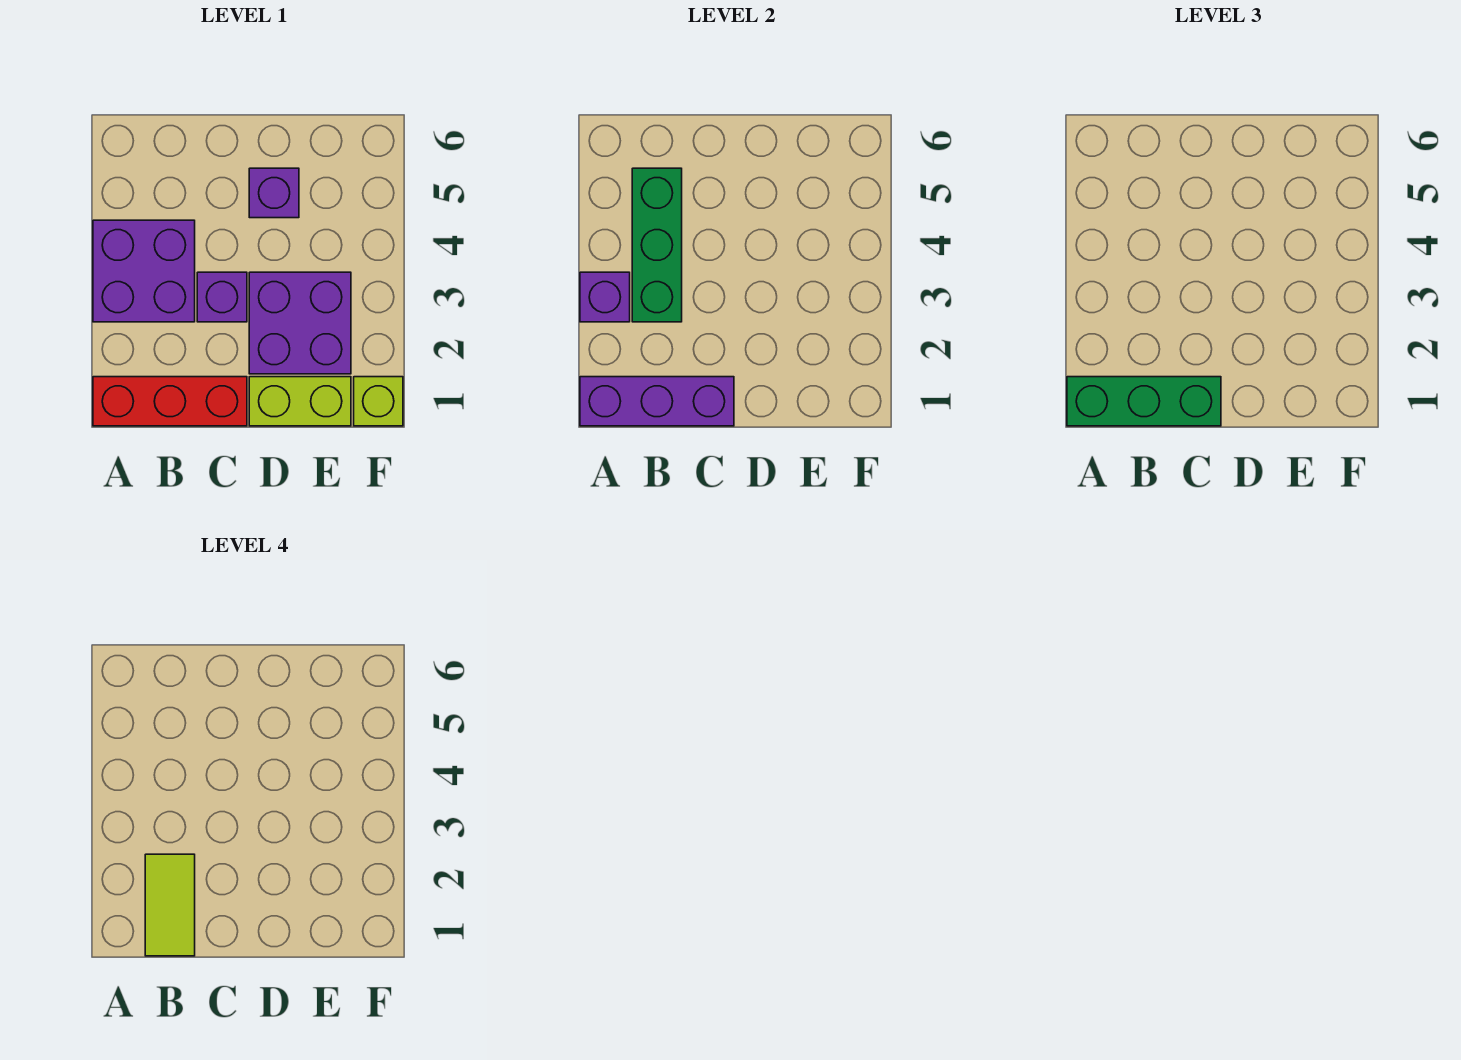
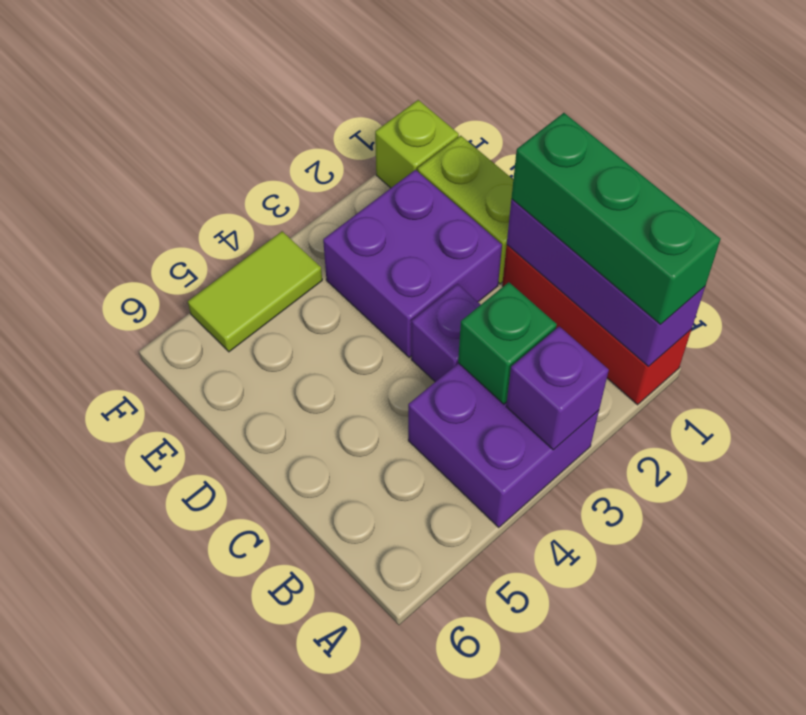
lime 1x2 tile [145,854,195,956] -> lime 1x2 tile moved to [188,231,322,352]
green 1x3 brick [632,168,682,322] -> green 1x1 brick [458,282,557,404]
purple 1x1 brick [249,168,299,218] -> none

